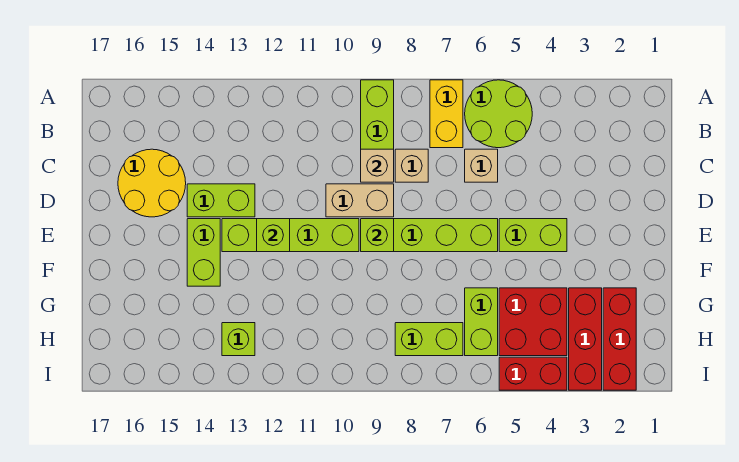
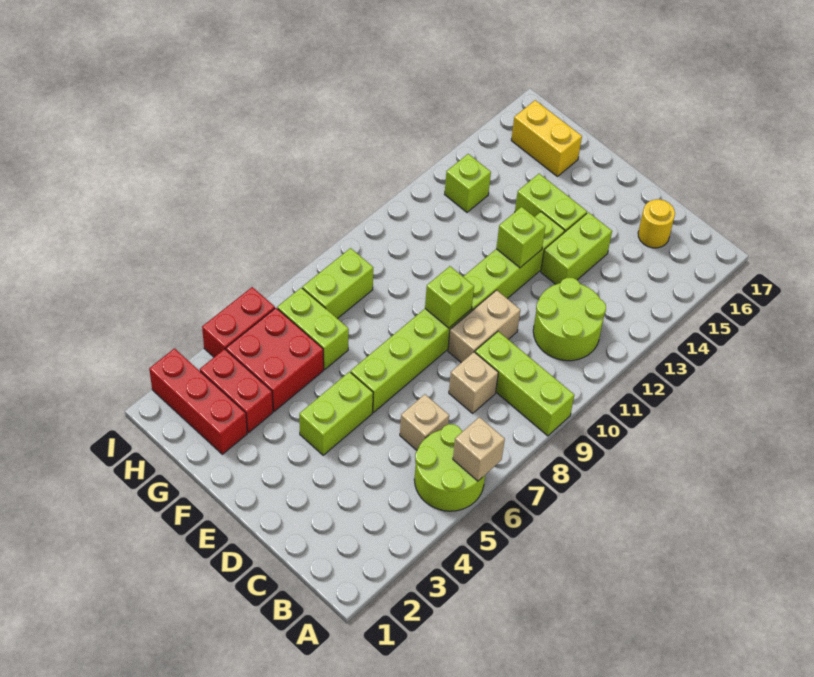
yellow 1x2 brick [430,80,463,148] -> yellow 1x2 brick moved to [511,100,582,176]
none -> lime 2x2 round brick [533,278,606,361]
tan 1x1 brick [361,149,394,182] -> tan 1x1 brick moved to [453,417,505,481]
yellow 2x2 round brick [118,149,186,217] -> yellow 1x1 round brick [638,199,675,248]
red 1x3 brick [569,288,602,390] -> red 1x2 brick [200,349,273,433]

